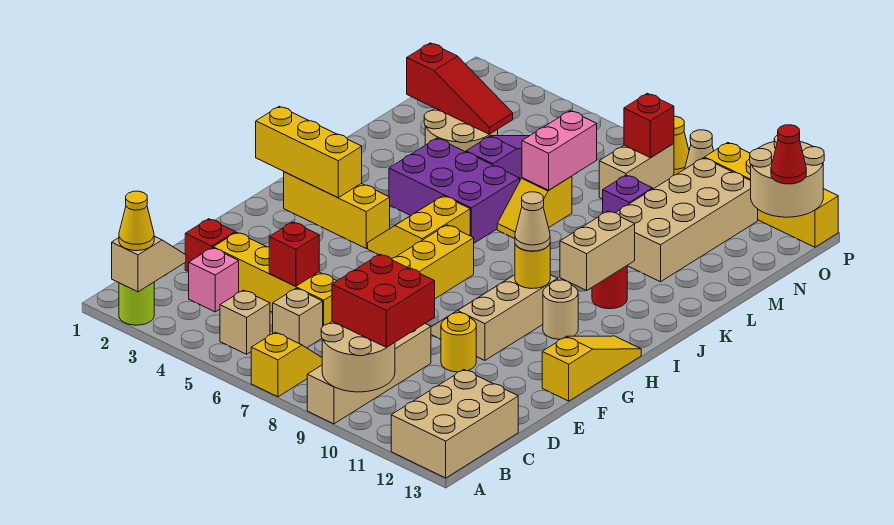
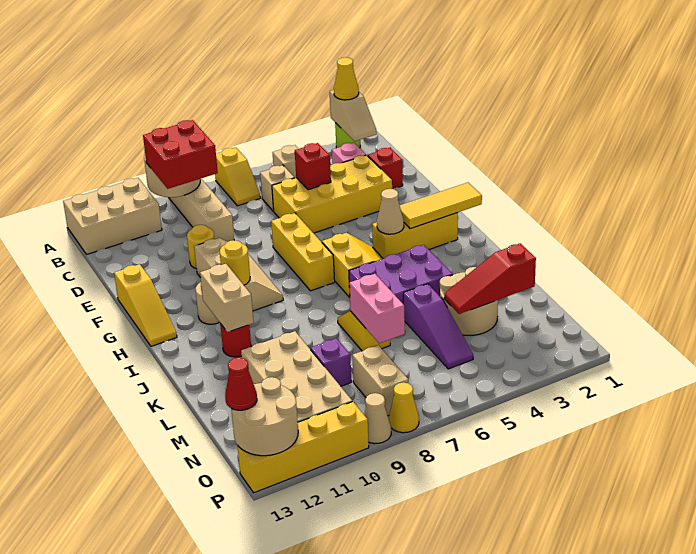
tan 2x3 brick [391,370,518,478] -> tan 2x3 brick turned to [63,178,162,255]
yellow 1x4 brick [213,232,337,326] -> yellow 2x4 brick [272,155,392,233]
yellow 1x3 brick [256,106,362,198] -> yellow 1x3 tile [400,183,482,229]
tan 1x1 cone [515,192,550,251] -> tan 1x1 cone moved to [377,189,404,234]
red 1x1 brick [624,93,674,158] -> none

